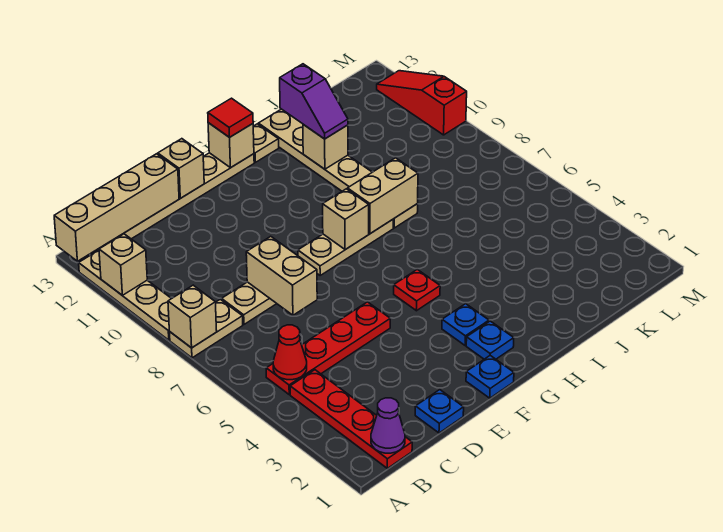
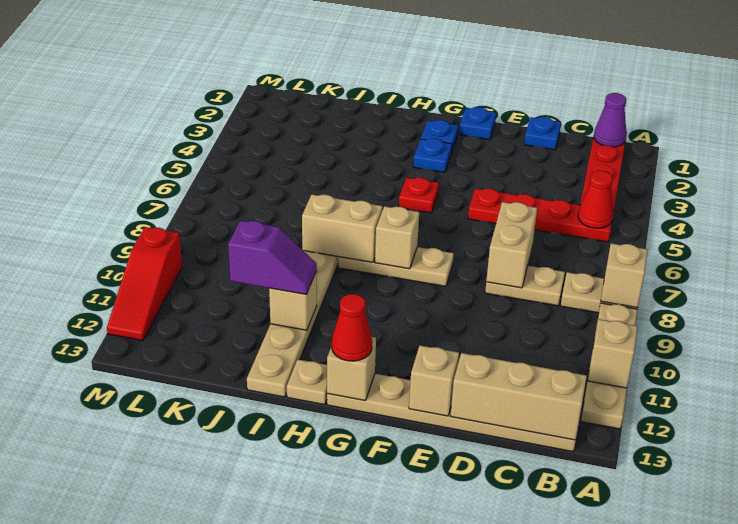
tan 1x4 brick [54,154,179,261] -> tan 1x3 brick [451,353,587,440]
red 1x1 tile [208,98,253,137] -> red 1x1 cone [332,294,372,361]
purple 1x2 slope [280,64,348,139] -> purple 1x2 slope turned to [228,220,317,295]

